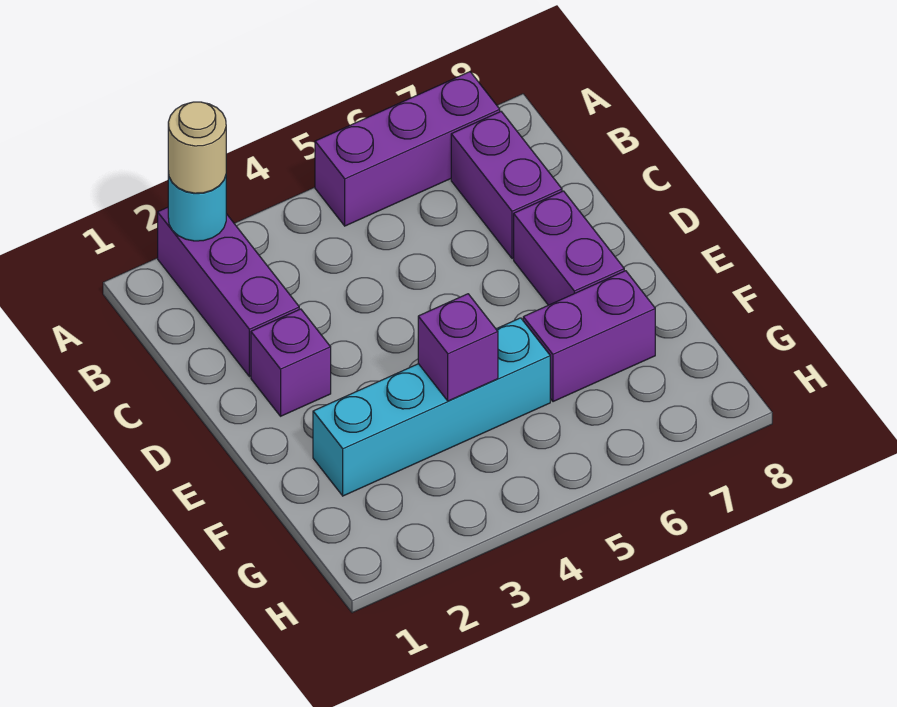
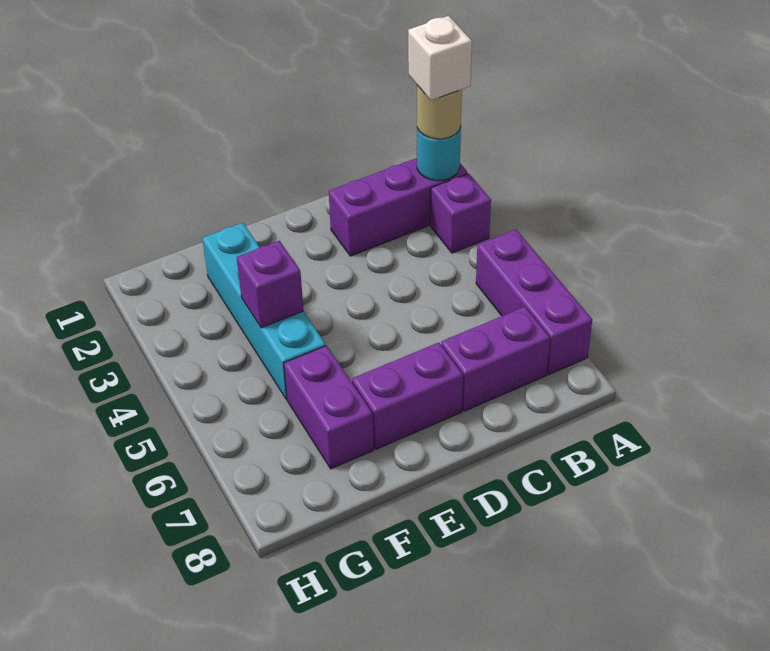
none -> white 1x1 brick [408,16,472,100]
purple 1x1 brick [251,309,331,416] -> purple 1x1 brick moved to [431,174,491,253]

